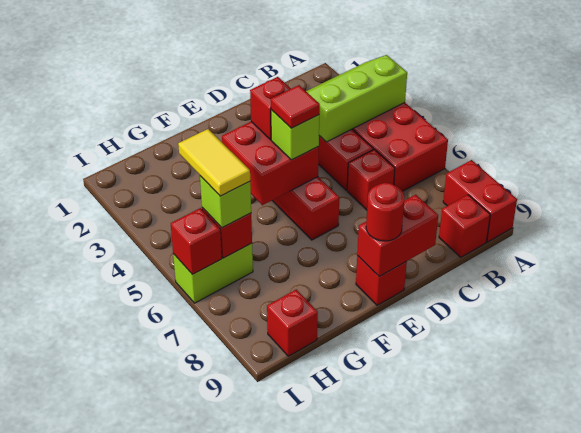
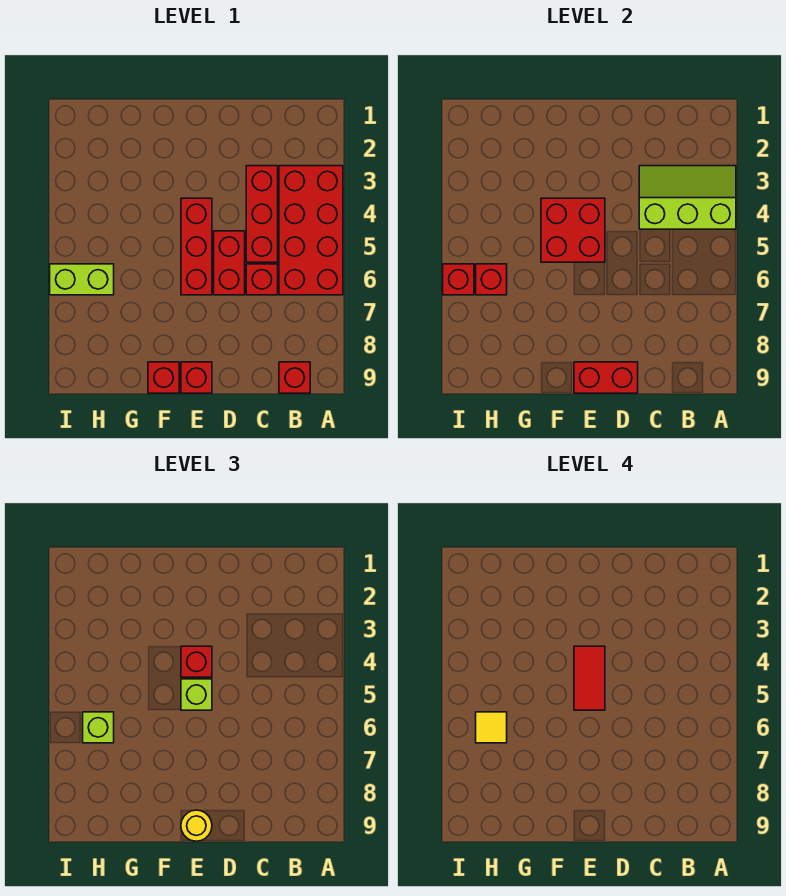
red 1x2 brick [443,160,517,242] -> red 1x2 brick moved to [214,231,245,295]
red 1x1 tile [271,85,320,128] -> red 1x2 tile [574,646,605,710]
red 1x1 round brick [366,183,405,241] -> yellow 1x1 round brick [181,810,212,841]
yellow 1x2 tile [178,129,250,196] -> yellow 1x1 tile [476,712,507,743]
red 1x1 brick [267,289,318,356] -> red 1x1 brick moved to [148,362,179,393]

